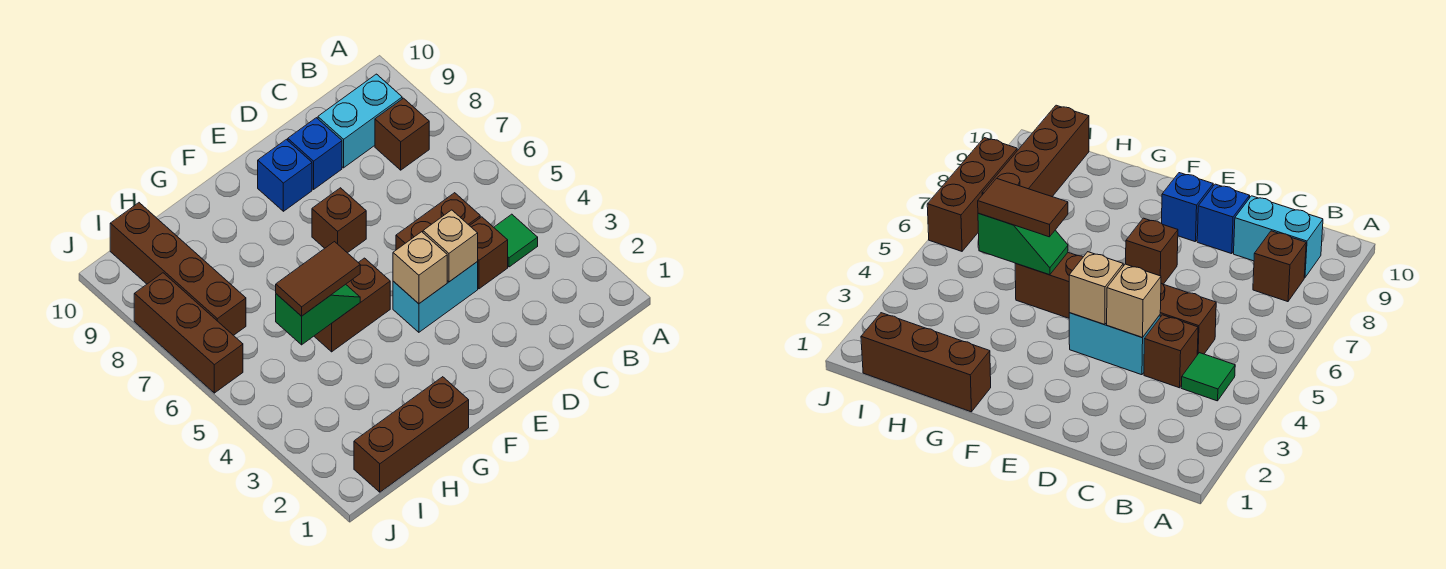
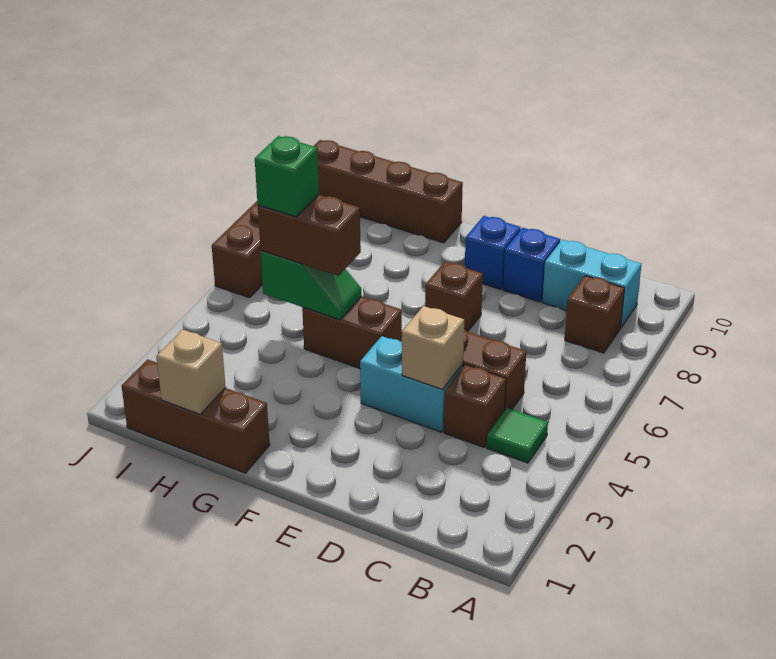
tan 1x1 brick [393,232,447,304] -> tan 1x1 brick moved to [156,330,226,414]
brown 1x2 tile [276,242,360,316] -> brown 1x2 brick [258,195,361,276]
none -> green 1x1 brick [255,136,319,217]
brown 1x4 brick [110,203,246,335] -> brown 1x4 brick turned to [314,140,463,243]

